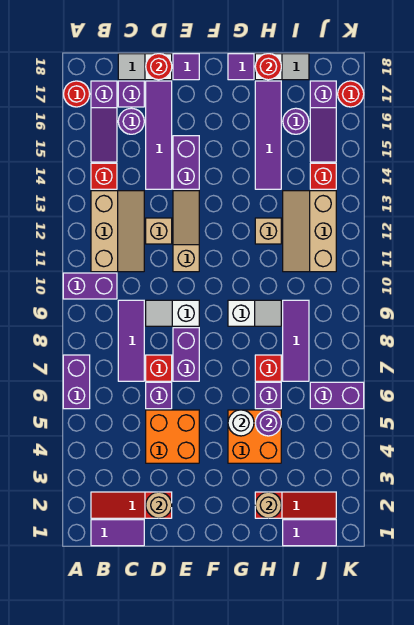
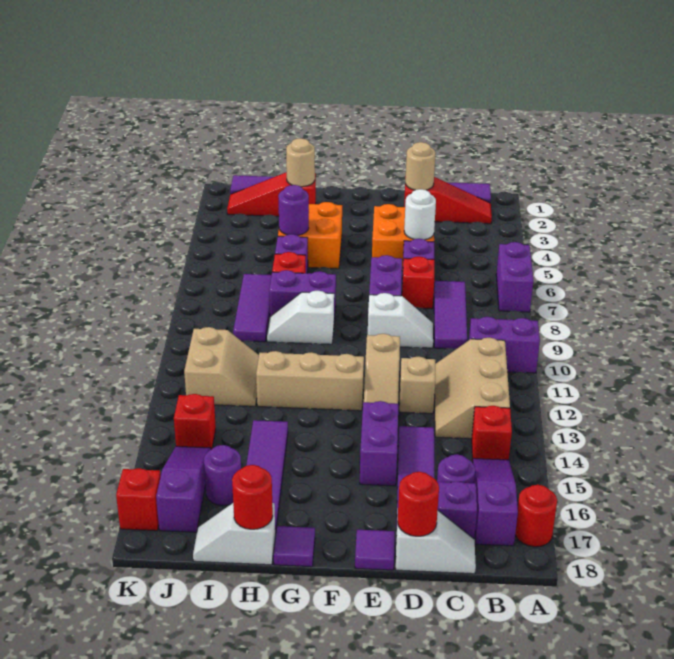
white 1x1 round brick [228,410,254,436] -> white 1x1 round brick moved to [404,189,436,240]
tan 1x1 brick [255,218,281,244] -> tan 1x3 brick [256,351,364,411]
tan 2x3 slope [283,191,336,272] -> tan 2x2 slope [184,327,259,406]
purple 1x2 brick [310,382,364,409] -> purple 1x2 brick moved to [269,270,336,319]
red 1x1 round brick [338,81,364,107] -> red 1x1 brick [116,468,161,531]

